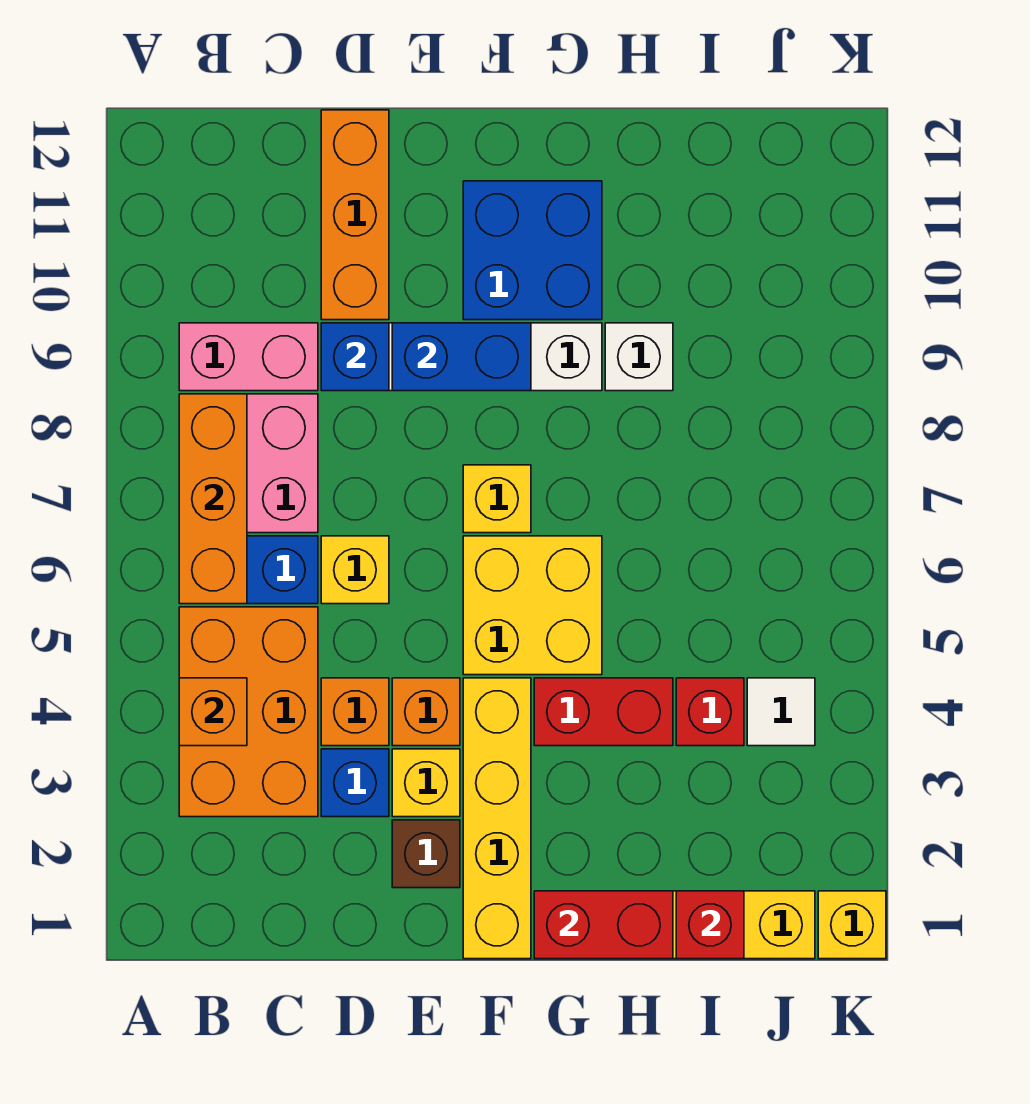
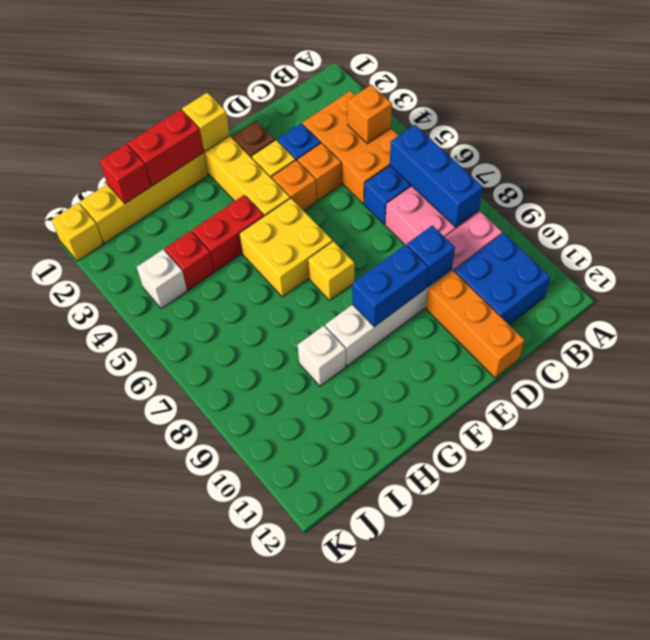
orange 1x3 brick [179,394,247,604] -> blue 1x3 brick [390,125,483,227]
yellow 1x1 brick [321,536,389,604] -> yellow 1x1 brick moved to [182,93,230,151]
blue 2x2 brick [463,181,602,320] -> blue 2x2 brick moved to [454,233,550,324]
white 1x1 tile [747,678,815,746] -> white 1x1 brick [137,249,187,309]

